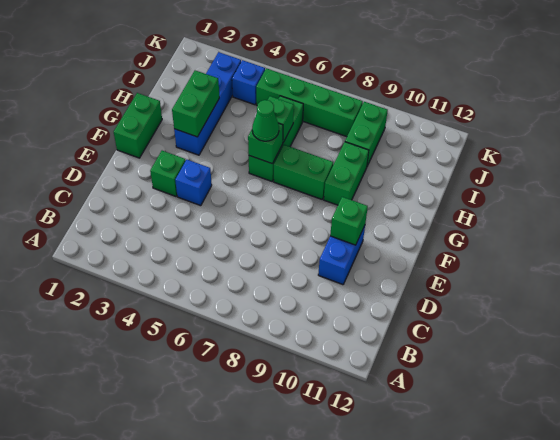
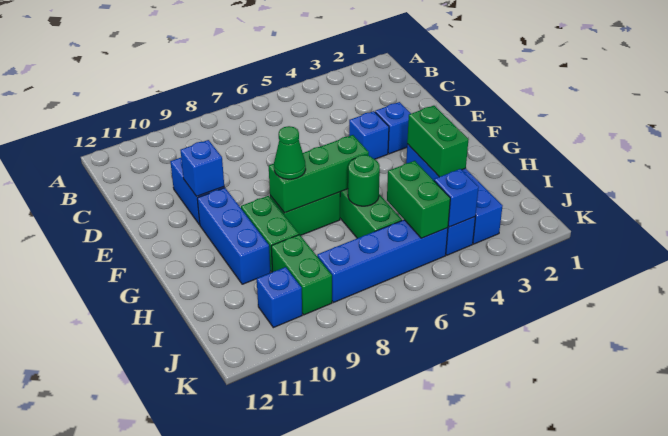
green 1x1 brick [150,151,186,196] -> blue 1x1 brick [375,102,411,154]
green 1x1 brick [330,197,368,245] -> blue 1x1 brick [180,140,224,196]
green 1x2 brick [114,93,162,158] -> green 1x2 brick moved to [387,161,450,238]
none -> blue 1x3 brick [197,188,270,284]
green 1x1 brick [248,123,283,164] -> green 1x3 brick [269,135,369,213]
green 1x1 cone [252,100,279,141] -> green 1x1 cone moved to [274,126,306,179]
green 1x1 brick [268,96,294,142] -> green 1x1 round brick [348,155,380,206]
none -> blue 1x1 brick [434,169,479,227]
green 1x4 brick [256,68,363,137] -> blue 1x4 brick [317,220,448,303]
none -> blue 1x1 brick [257,267,302,328]

